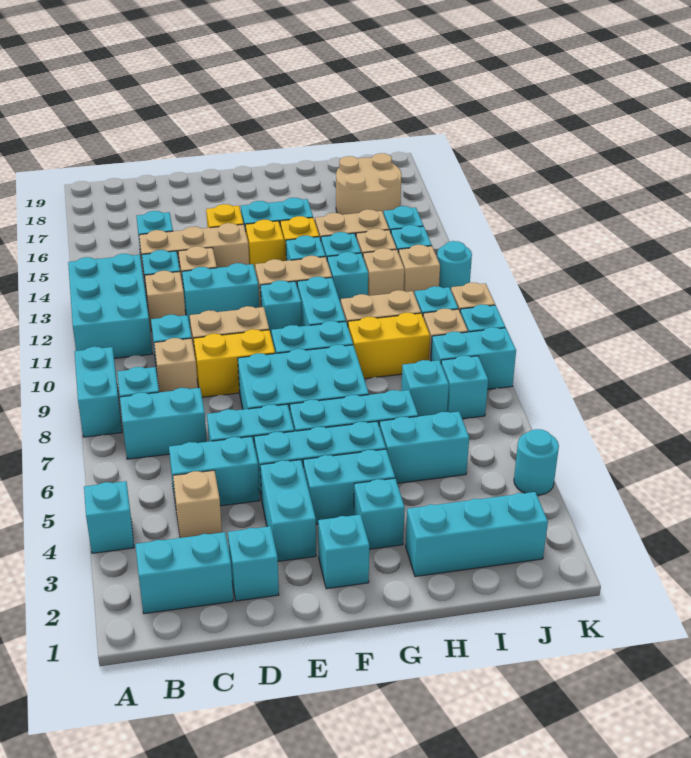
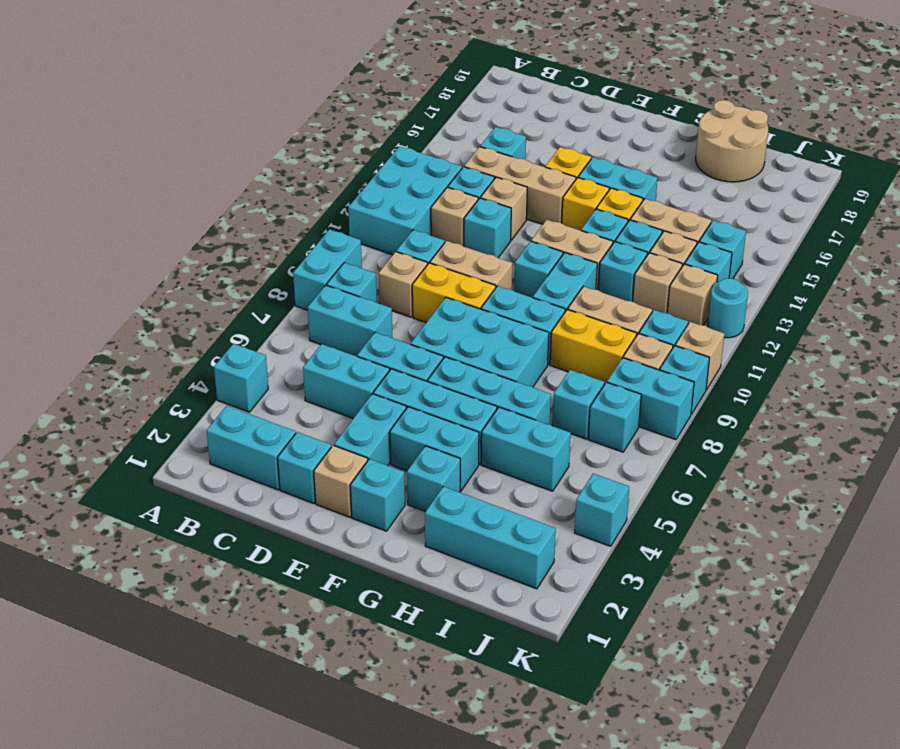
tan 1x1 brick [173,470,222,538] -> tan 1x1 brick moved to [314,445,368,517]
cyan 1x2 brick [182,263,259,326] -> cyan 1x1 brick [464,198,511,258]
tan 2x2 round brick [336,153,402,215] -> tan 2x2 round brick moved to [696,100,768,182]
cyan 1x1 round brick [514,429,559,495] -> cyan 1x1 brick [575,474,629,546]

